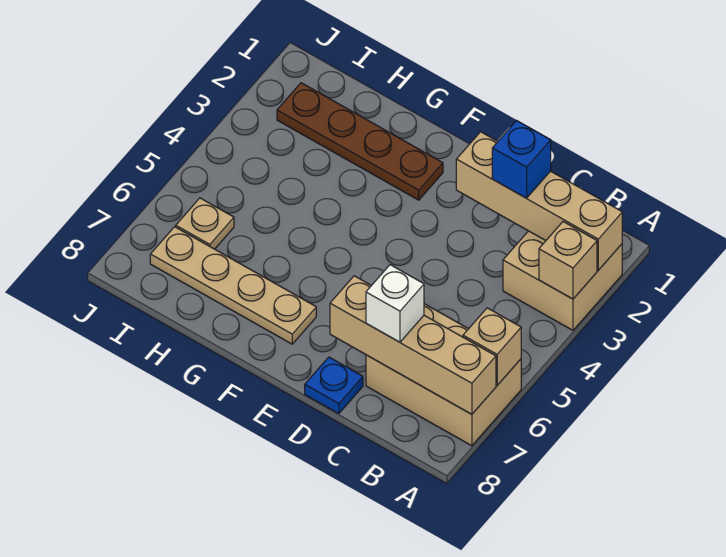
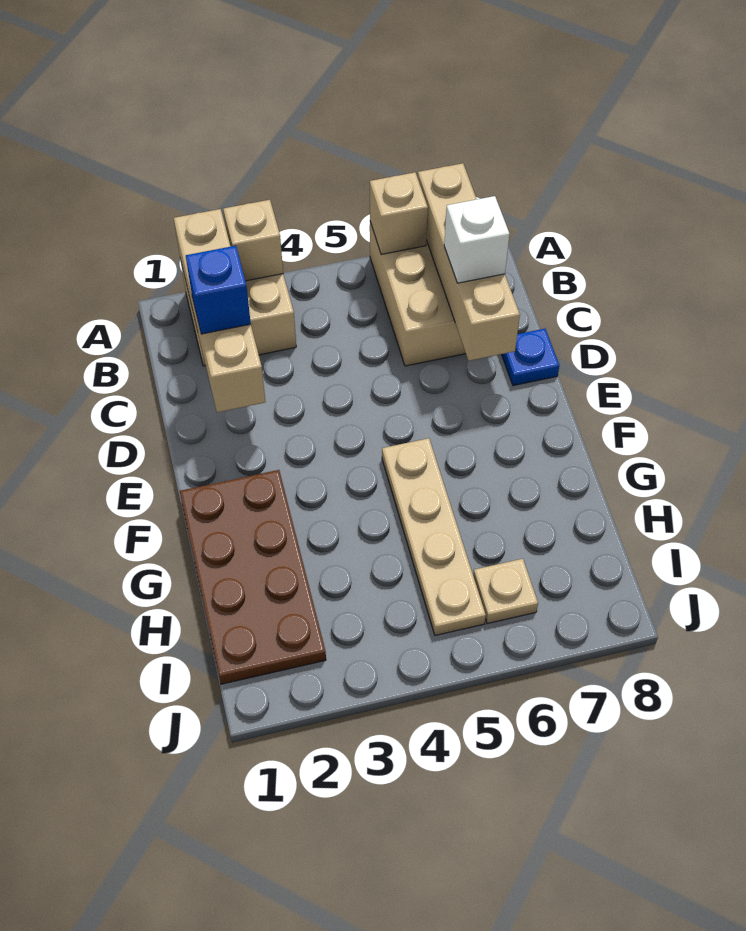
brown 1x4 plate [277,83,443,200] -> brown 2x4 plate [180,470,326,684]
tan 1x4 plate [150,227,316,344] -> tan 1x4 plate moved to [382,438,486,635]

